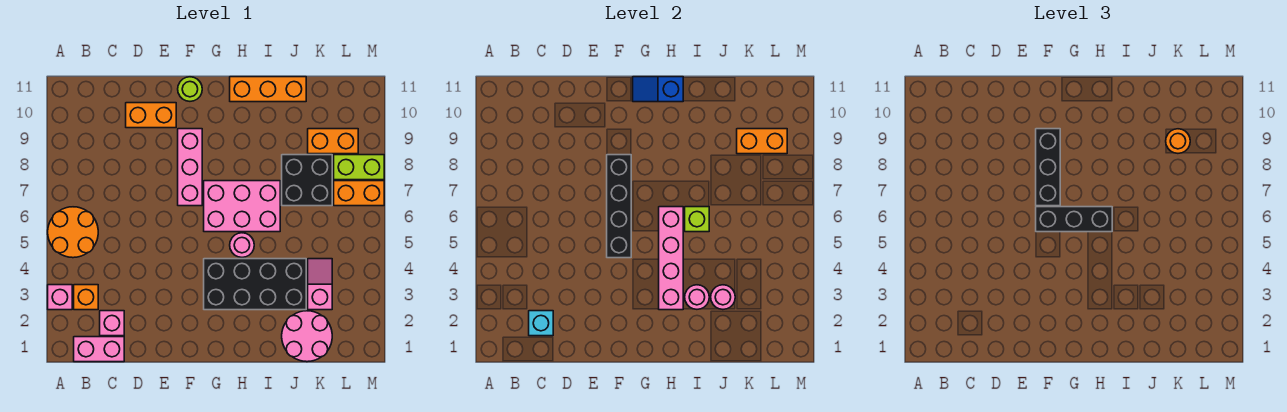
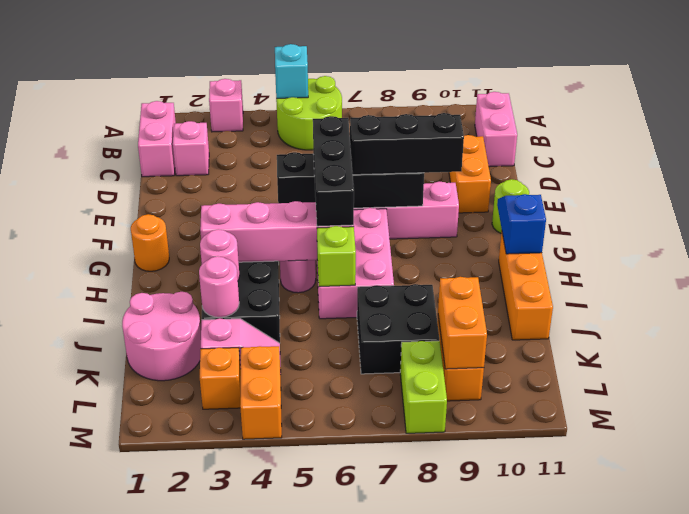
orange 2x2 round brick [48,207,98,258] -> lime 2x2 round brick [276,76,342,150]
orange 1x1 brick [74,285,98,310] -> orange 1x1 brick moved to [200,348,241,409]
none -> pink 1x2 brick [475,92,517,167]
cyan 1x1 brick [529,311,553,336] -> cyan 1x1 brick moved to [275,44,308,98]
orange 1x1 round brick [1166,129,1190,153] -> orange 1x1 round brick moved to [131,214,169,271]
orange 1x2 brick [334,181,384,206] -> orange 1x2 brick moved to [240,346,282,439]

